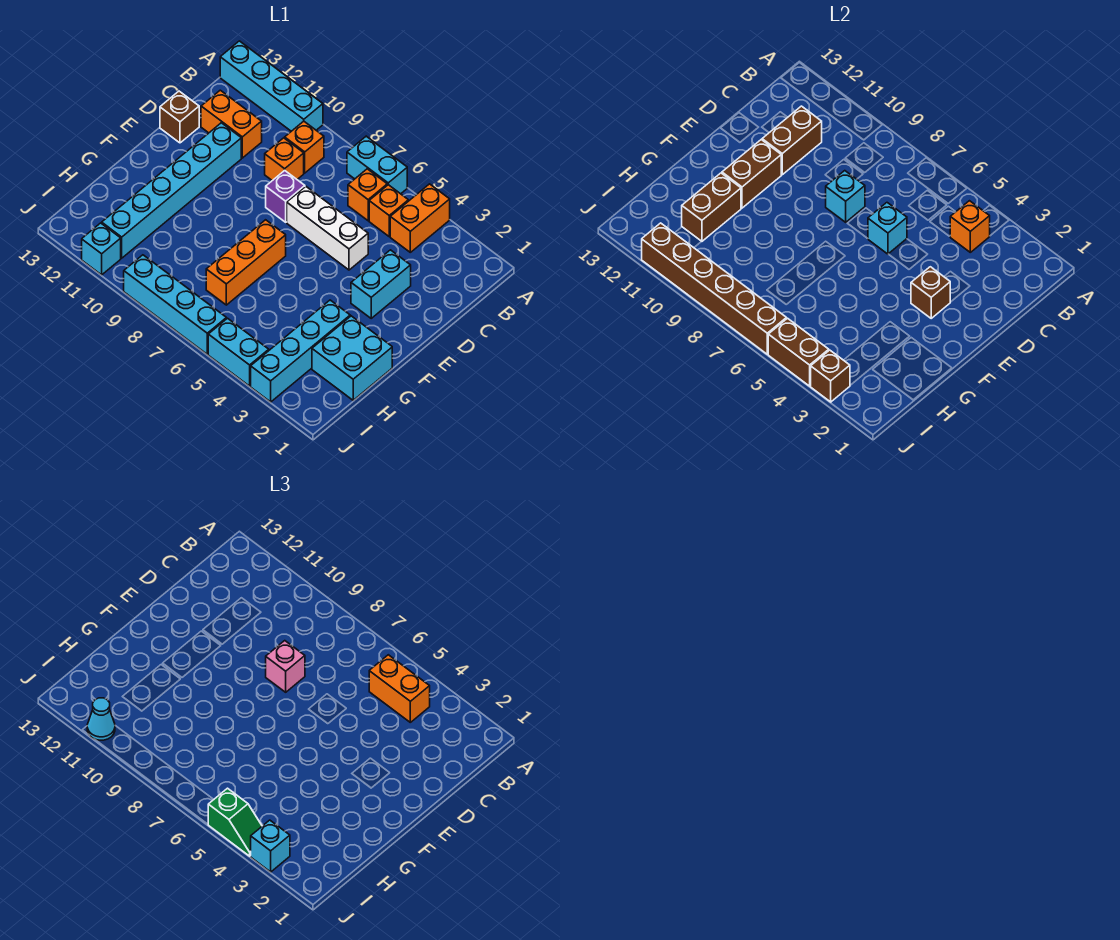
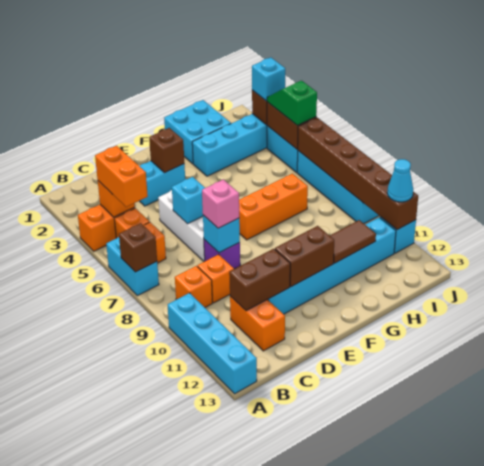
brown 1x1 brick [160,91,199,143] -> brown 1x1 brick moved to [119,223,157,272]
brown 1x2 brick [682,173,741,242] -> brown 1x2 tile [330,220,376,263]

